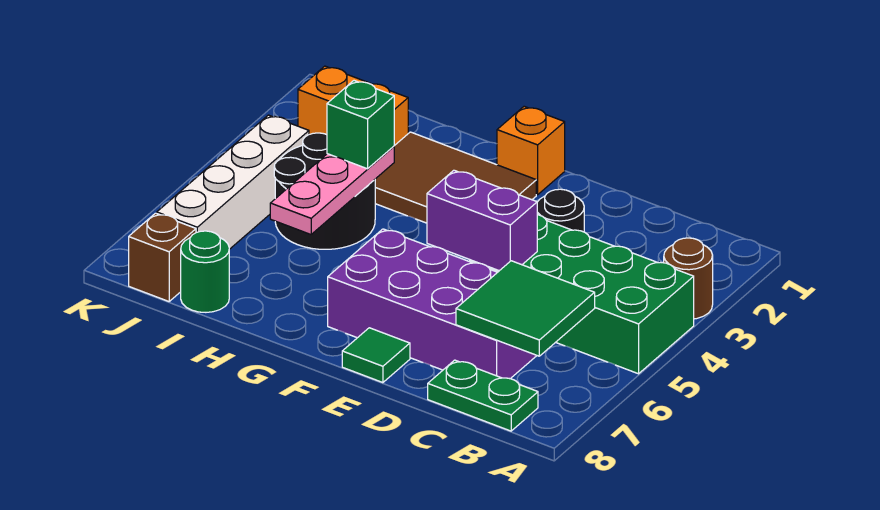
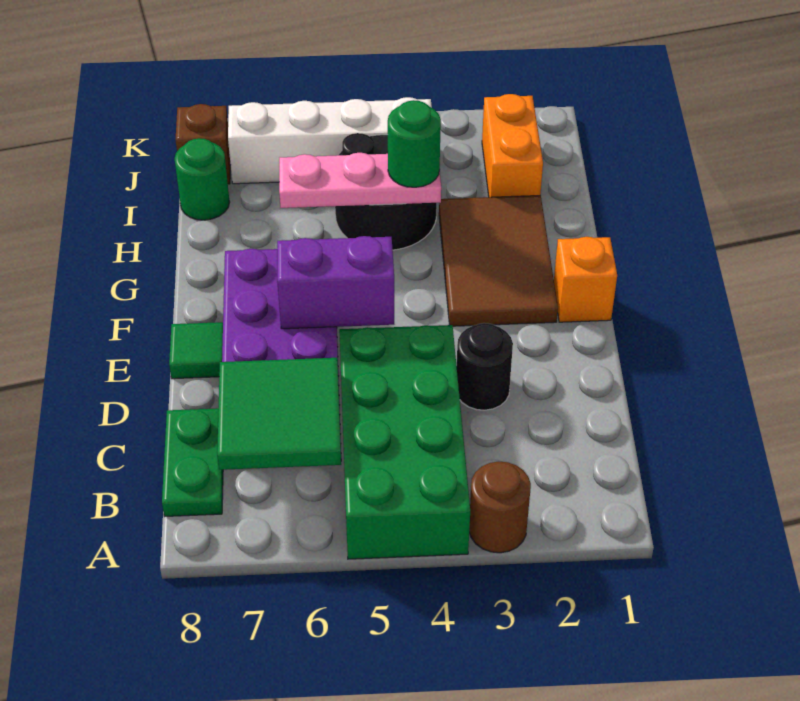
purple 1x2 brick [427,170,537,271] -> purple 1x2 brick turned to [277,236,394,329]
green 1x1 brick [327,81,394,169] -> green 1x1 round brick [388,100,441,187]

